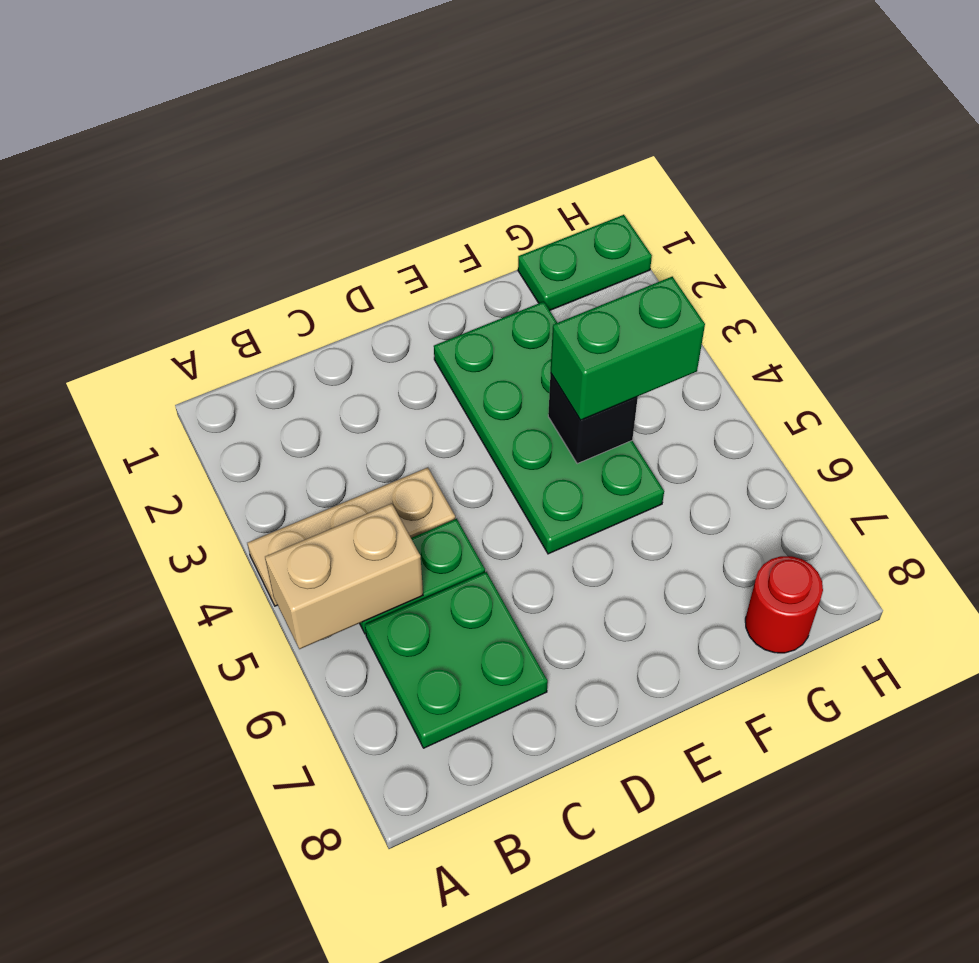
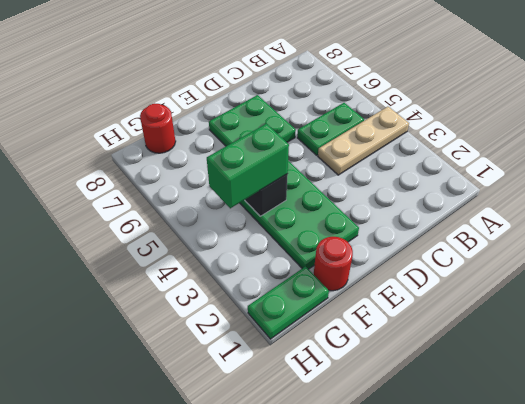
tan 1x2 brick [265,503,423,649] -> none
green 2x2 plate [365,572,548,748] -> green 2x2 plate moved to [209,95,296,146]
none -> red 1x1 round brick [314,237,353,291]

